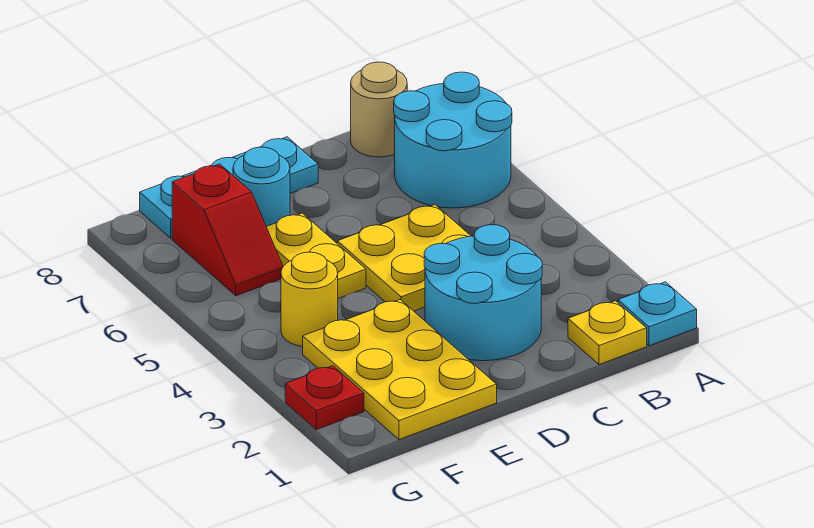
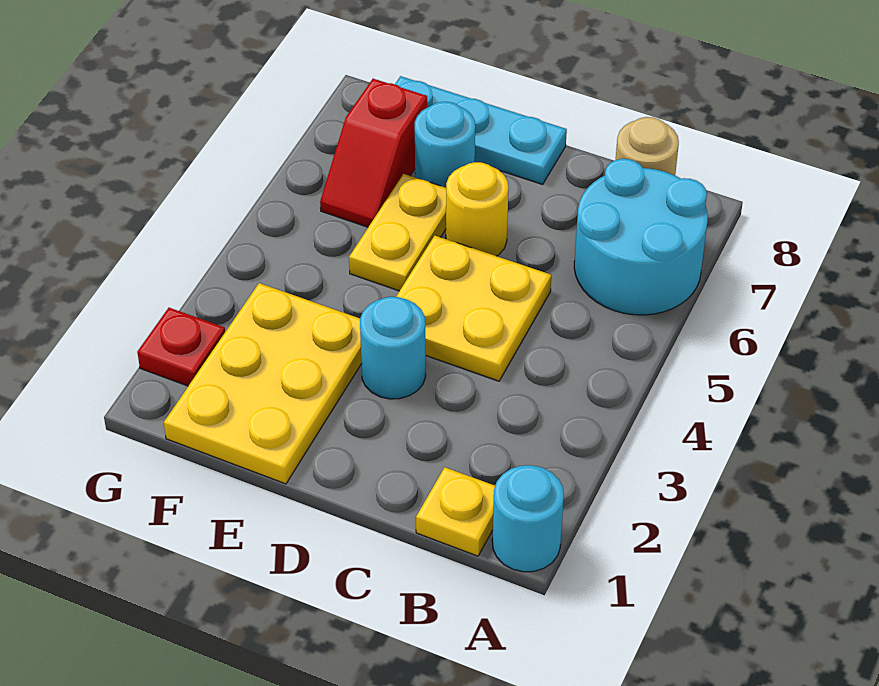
cyan 1x1 plate [618,282,697,346] -> cyan 1x1 round brick [492,465,564,572]
cyan 2x2 round brick [424,225,542,361] -> cyan 1x1 round brick [360,297,426,399]
yellow 1x1 round brick [281,252,338,347] -> yellow 1x1 round brick moved to [446,162,509,256]

